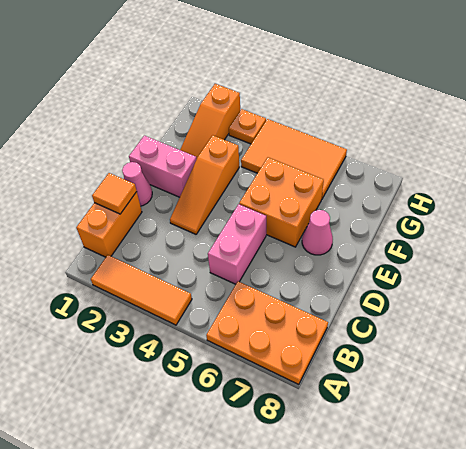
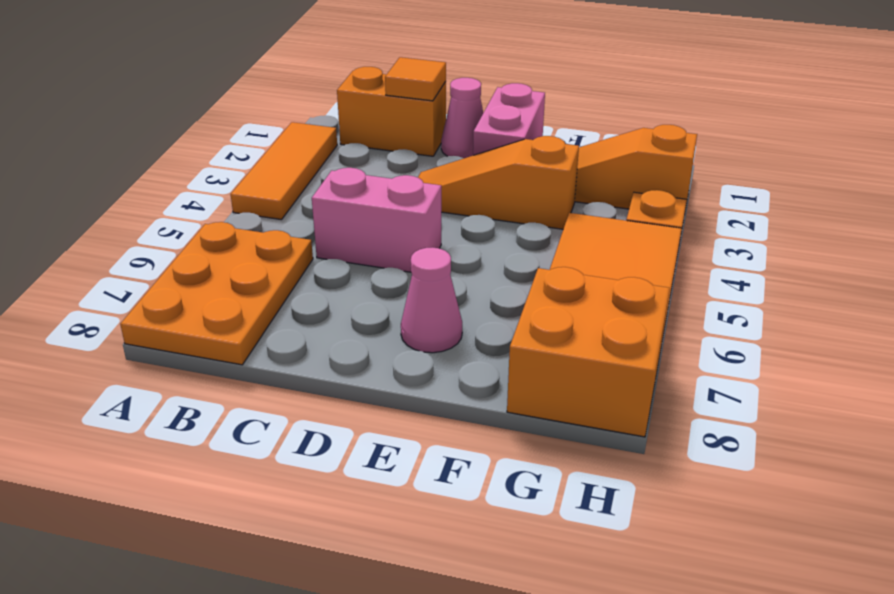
orange 2x2 brick [239,157,324,247] -> orange 2x2 brick moved to [507,267,670,437]

